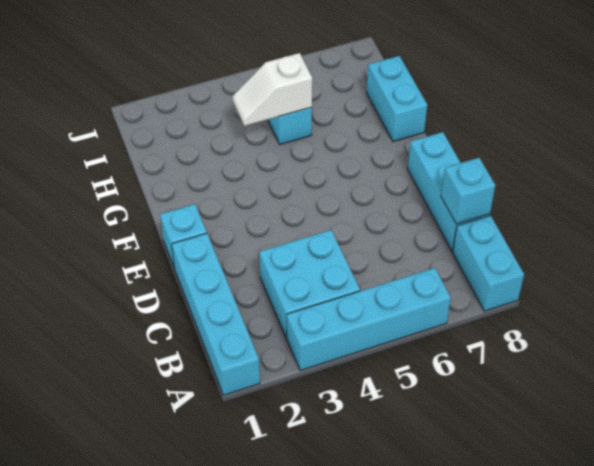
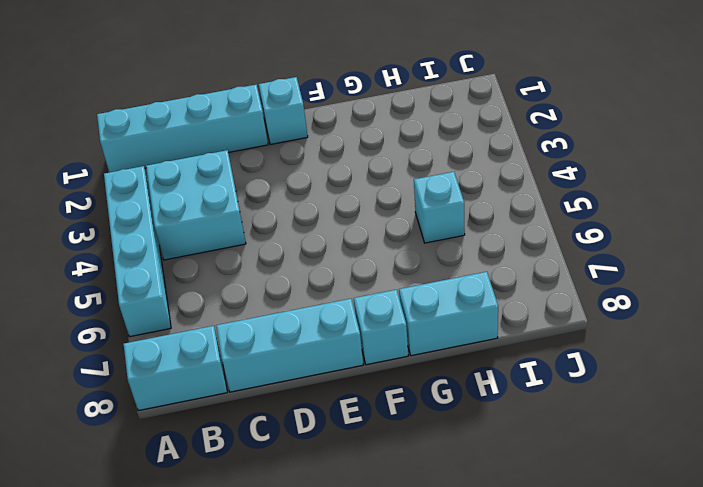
cyan 1x1 brick [441,158,495,224] -> cyan 1x1 brick moved to [354,290,408,365]
white 1x2 slope [233,53,312,126] -> none

